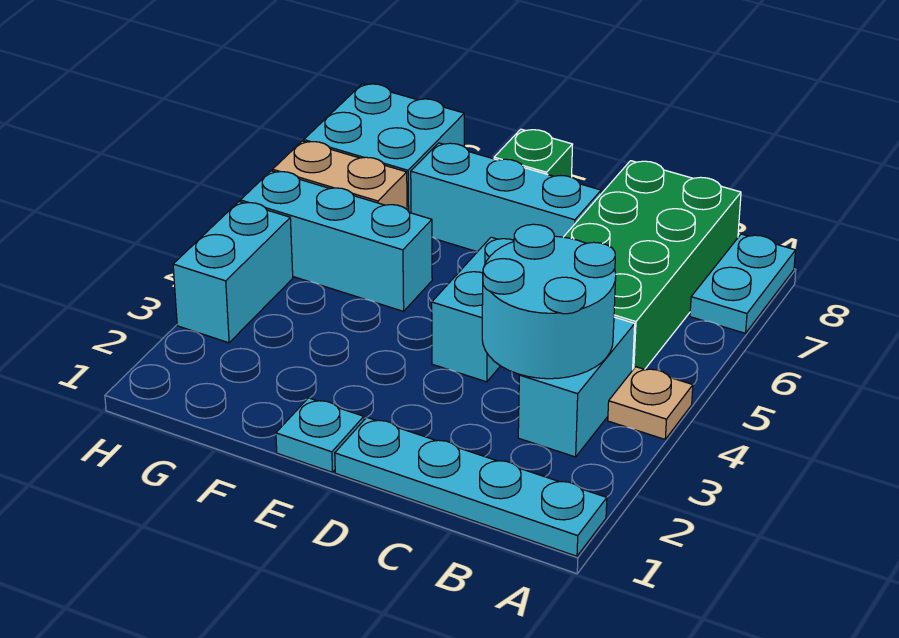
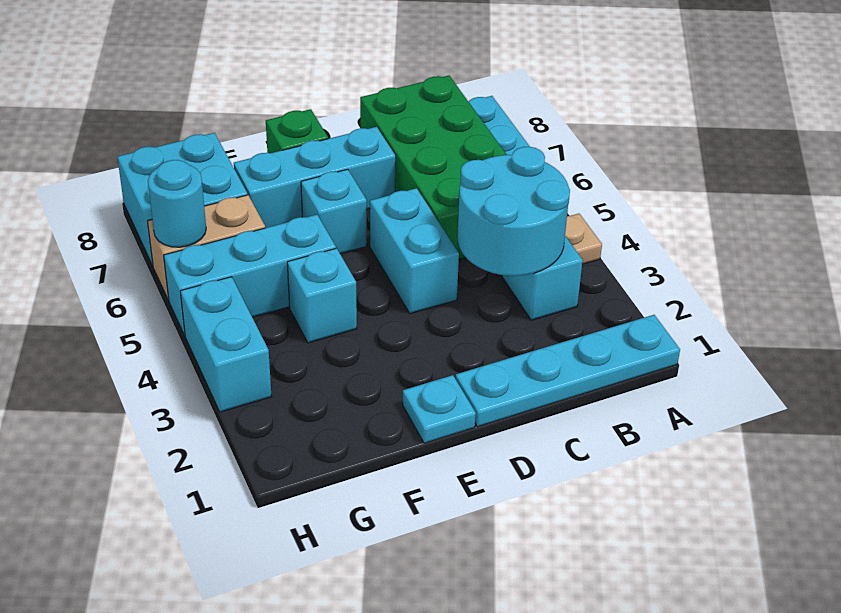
none -> cyan 1x1 brick [301,169,367,254]
none -> cyan 1x1 brick [287,248,357,343]
none -> cyan 1x1 round brick [148,160,206,247]

